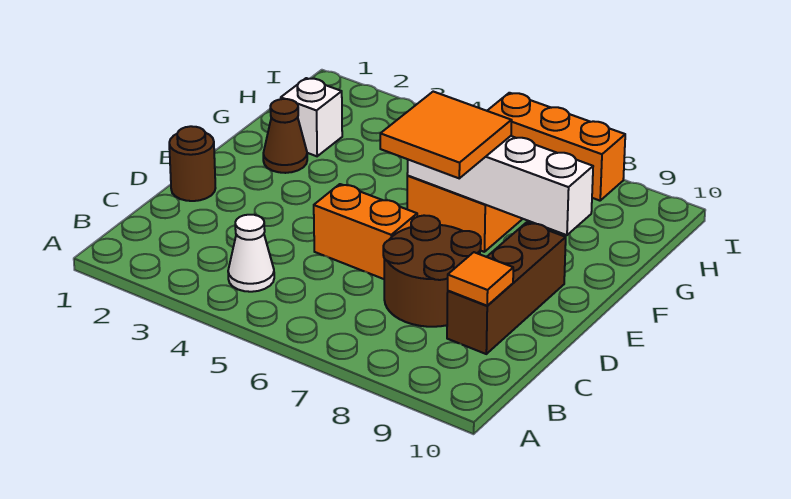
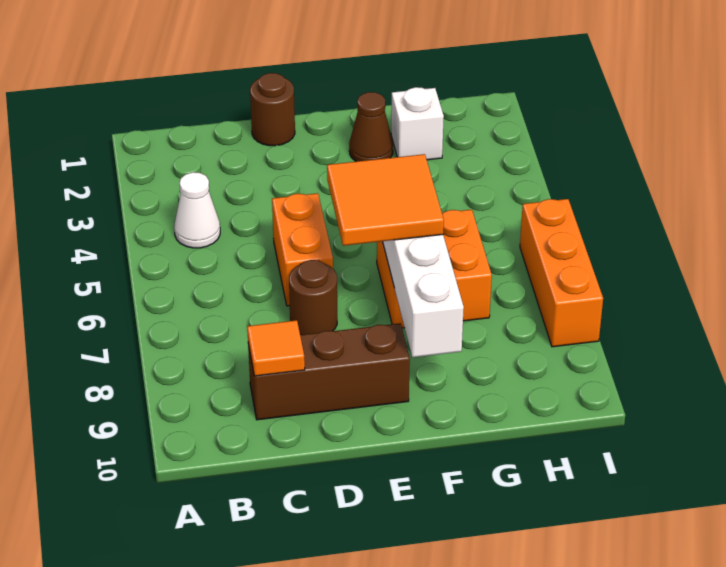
brown 2x2 round brick [383,215,481,327] -> brown 1x1 round brick [289,260,337,335]

